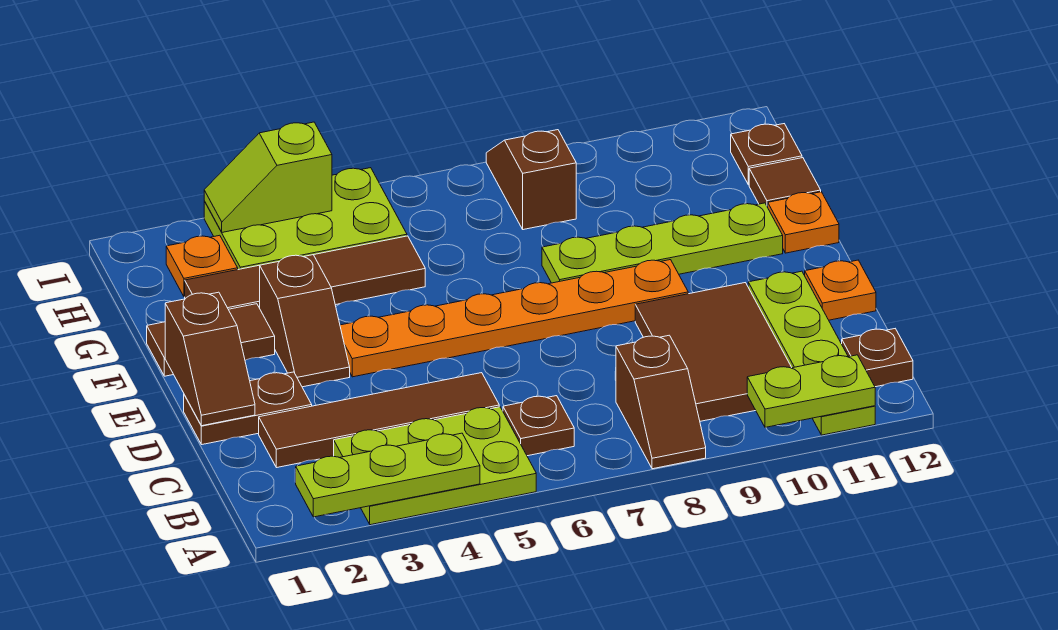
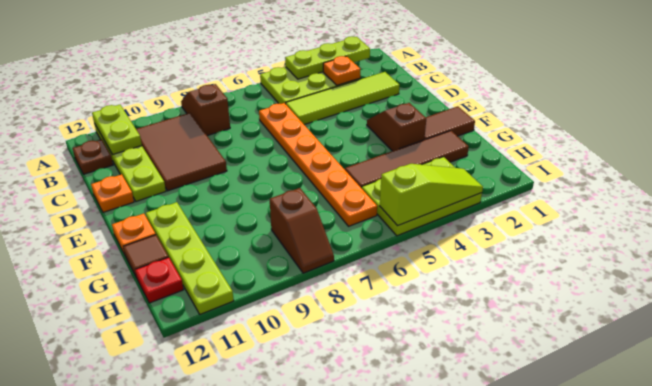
lime 1x2 plate [747,355,875,427] -> lime 1x2 plate turned to [92,105,142,154]
brown 1x1 plate [503,396,574,456] -> none
brown 1x4 tile [259,373,499,468] -> lime 1x4 tile [286,72,400,125]
brown 1x2 plate [184,372,312,445] -> none
brown 1x2 slope [165,292,255,426] -> none
orange 1x6 plate [340,260,688,377] -> orange 1x6 plate turned to [259,103,377,226]
lime 1x4 plate [542,203,783,283] -> lime 1x4 plate turned to [146,202,234,314]
orange 1x1 plate [166,235,238,297] -> orange 1x1 plate moved to [323,56,360,85]
brown 1x1 plate [731,124,802,185] -> red 1x1 plate [135,257,184,303]
lime 1x2 slope [204,122,332,232] -> lime 1x3 slope [380,164,483,226]

